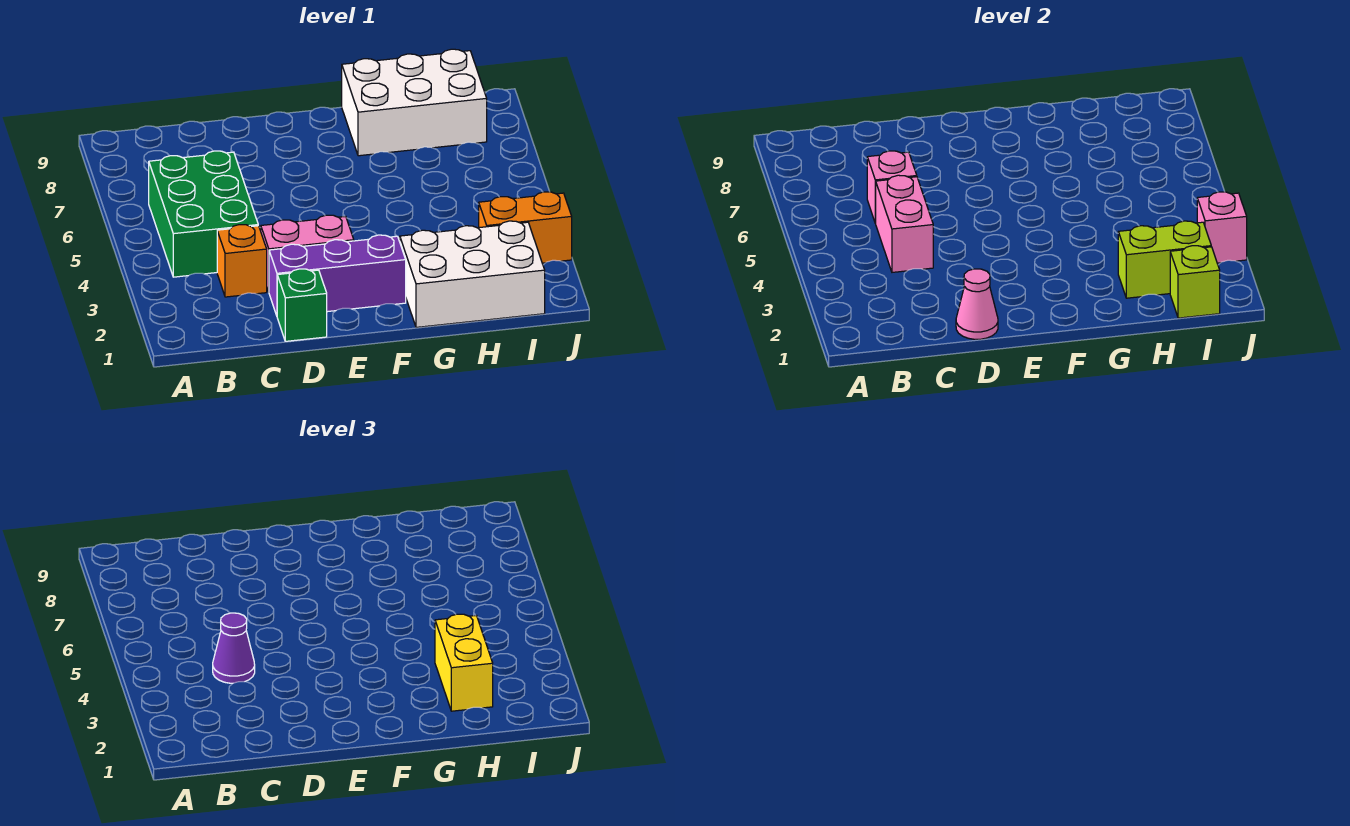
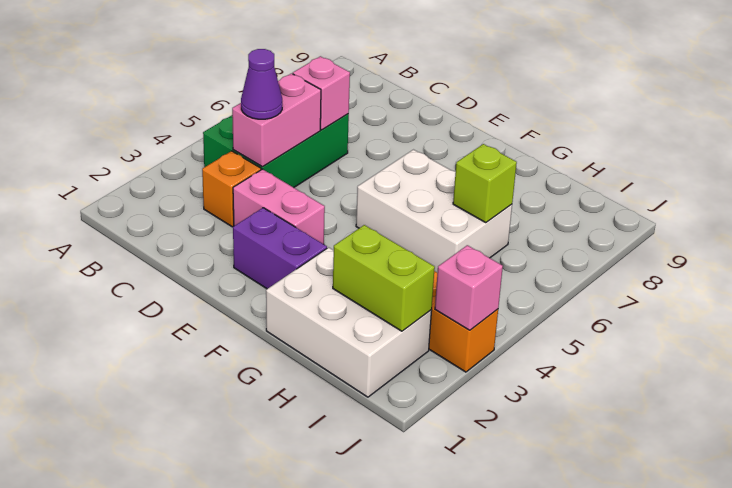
green 1x1 brick [277,269,327,341] -> none
pink 1x1 cone [956,269,998,339] -> none
purple 1x3 brick [269,235,406,316] -> purple 1x2 brick [233,208,327,289]
white 2x3 brick [342,49,487,156] -> white 2x3 brick moved to [356,150,512,273]
yellow 1x2 brick [435,614,493,711] -> none
lime 1x1 brick [1170,246,1220,318] -> lime 1x1 brick moved to [453,144,517,223]

